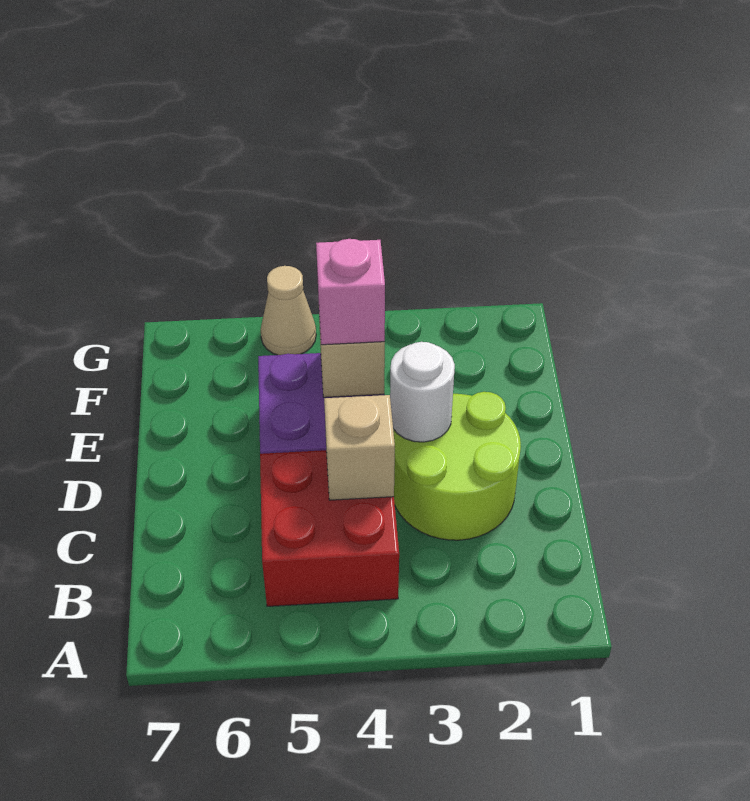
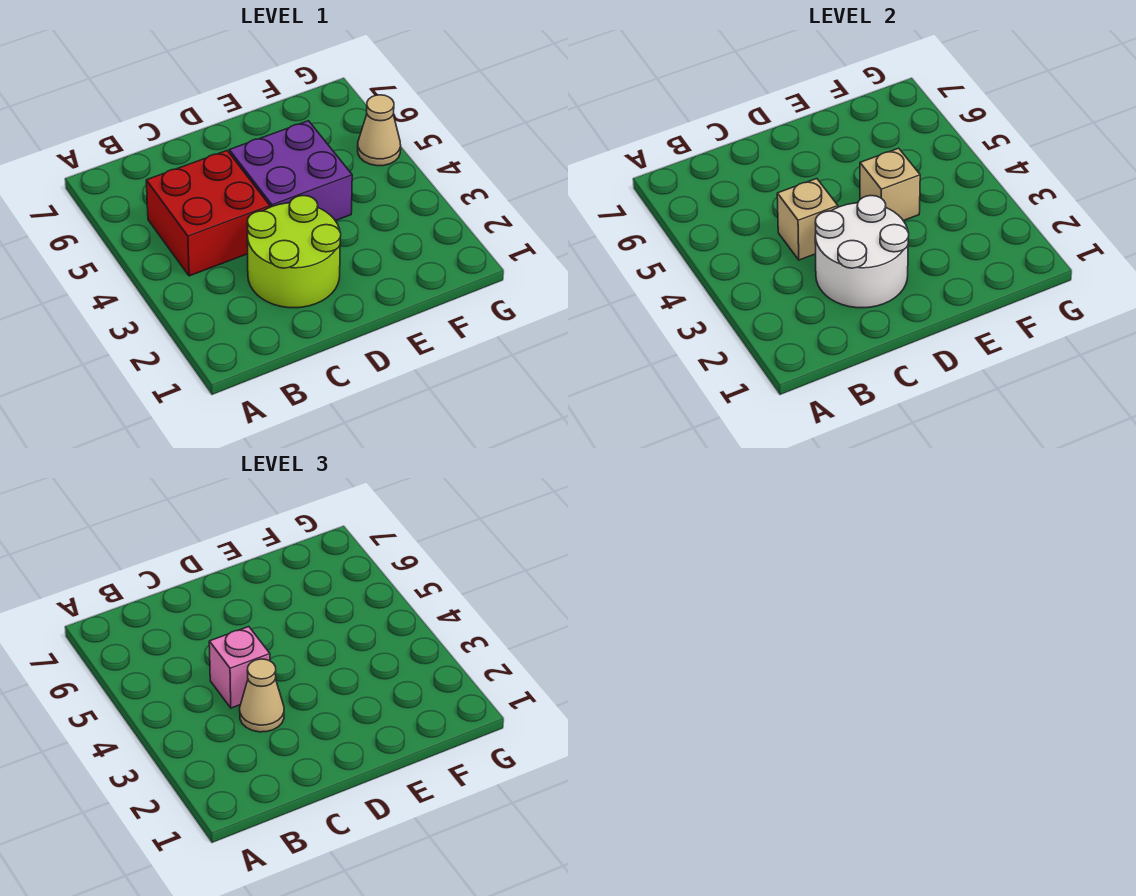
none -> tan 1x1 cone [240,659,284,732]
white 1x1 round brick [390,342,455,442] -> white 2x2 round brick [815,196,909,308]
pink 1x1 brick [316,239,385,345] -> pink 1x1 brick moved to [209,627,270,708]

